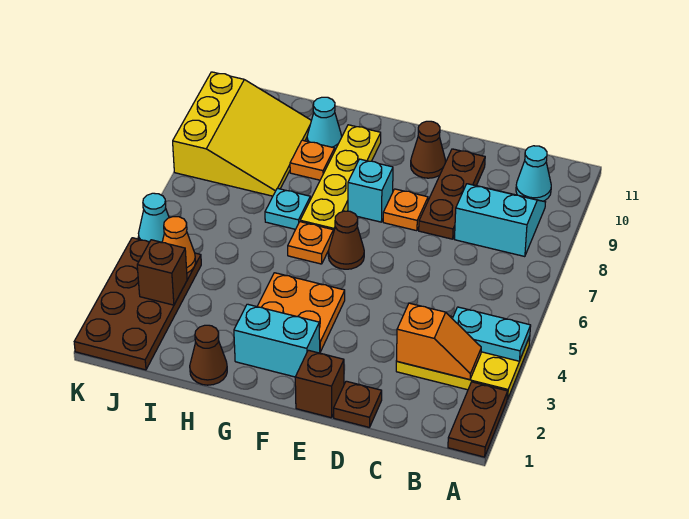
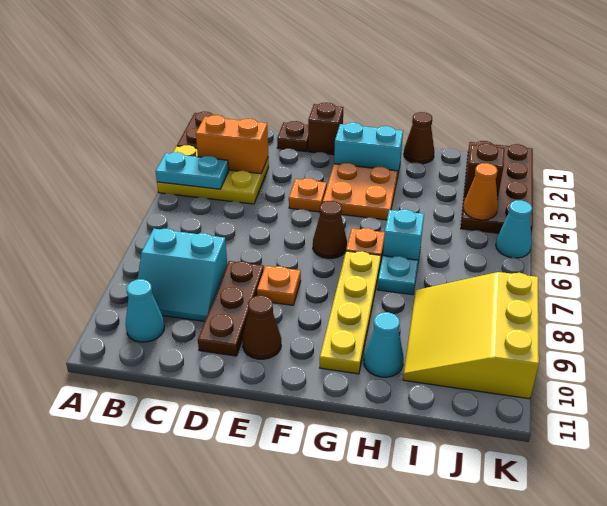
orange 1x2 slope [396,303,481,380] -> orange 1x2 brick [196,115,268,174]
cyan 1x1 brick [348,159,393,222] -> cyan 1x1 brick moved to [383,209,424,261]
orange 1x1 plate [290,140,335,180] -> orange 1x1 plate moved to [289,178,327,212]

